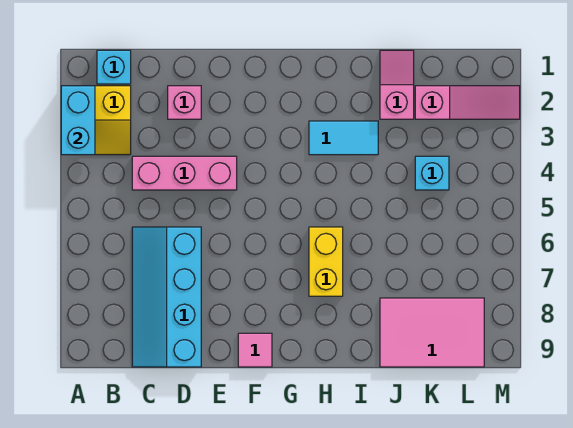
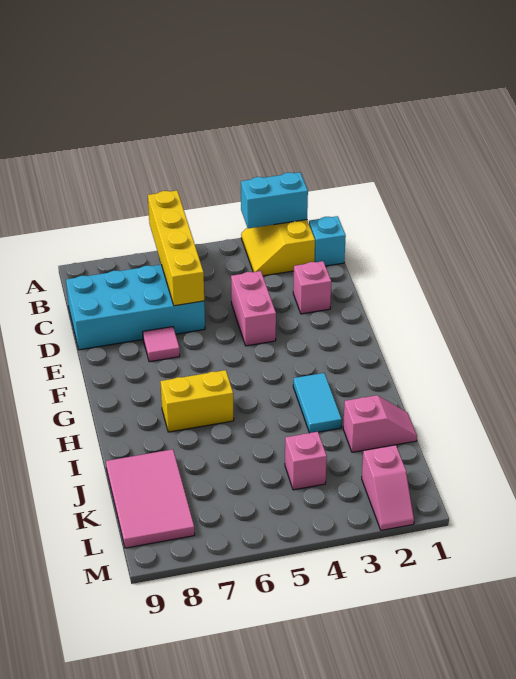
none -> yellow 1x4 brick [148,191,204,306]
pink 1x3 brick [132,156,237,190] -> pink 1x2 brick [231,271,276,346]
cyan 2x4 slope [132,227,201,367] -> cyan 2x4 brick [66,265,205,350]
pink 1x1 tile [238,333,272,367] -> pink 1x1 tile moved to [143,327,180,362]
pink 1x3 slope [415,86,520,119] -> pink 1x2 slope [362,445,414,530]
cyan 1x1 brick [415,156,449,190] -> pink 1x1 brick [285,432,327,490]

